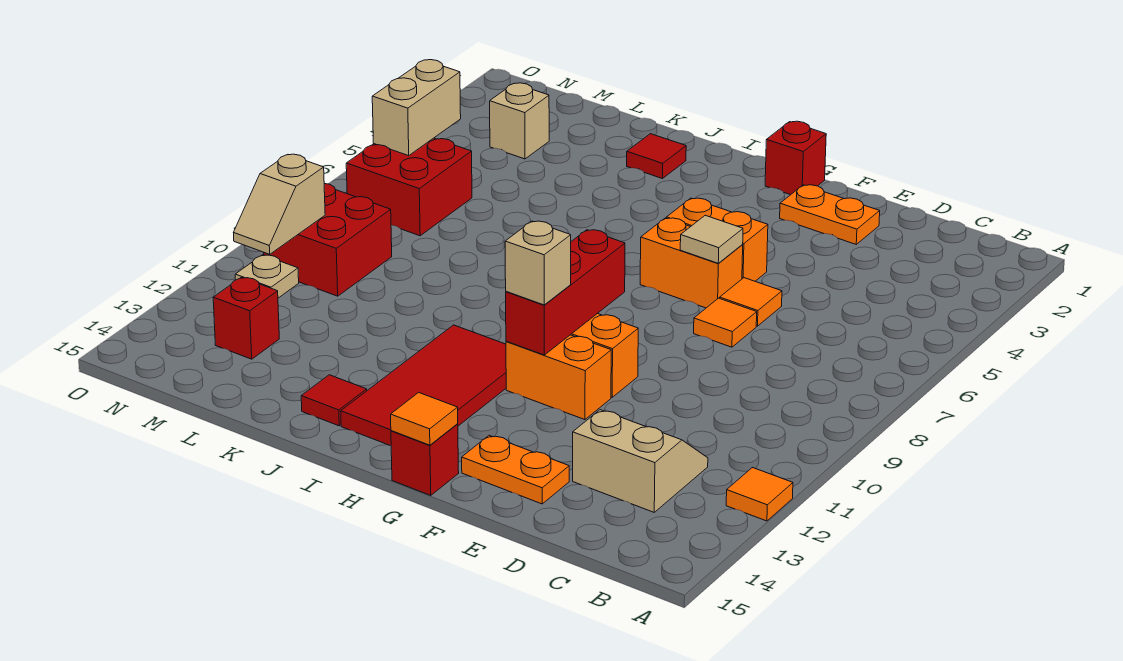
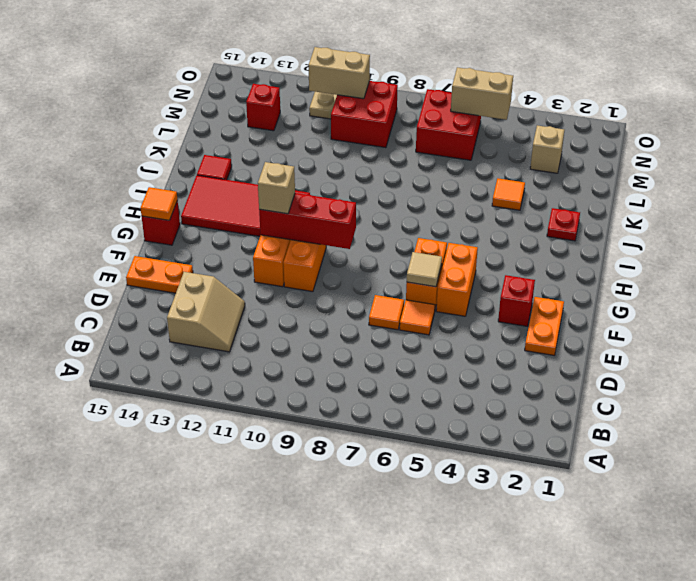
orange 1x1 tile [726,468,793,521] -> orange 1x1 tile moved to [492,178,525,210]
orange 1x2 plate [462,435,569,504] -> orange 1x2 plate turned to [126,256,193,293]
red 1x1 brick [765,121,826,195] -> red 1x1 brick moved to [498,275,535,326]
red 1x1 tile [627,134,686,179] -> red 1x1 plate [547,208,580,241]
tan 1x2 slope [234,154,325,254] -> tan 1x2 brick [309,47,370,99]

